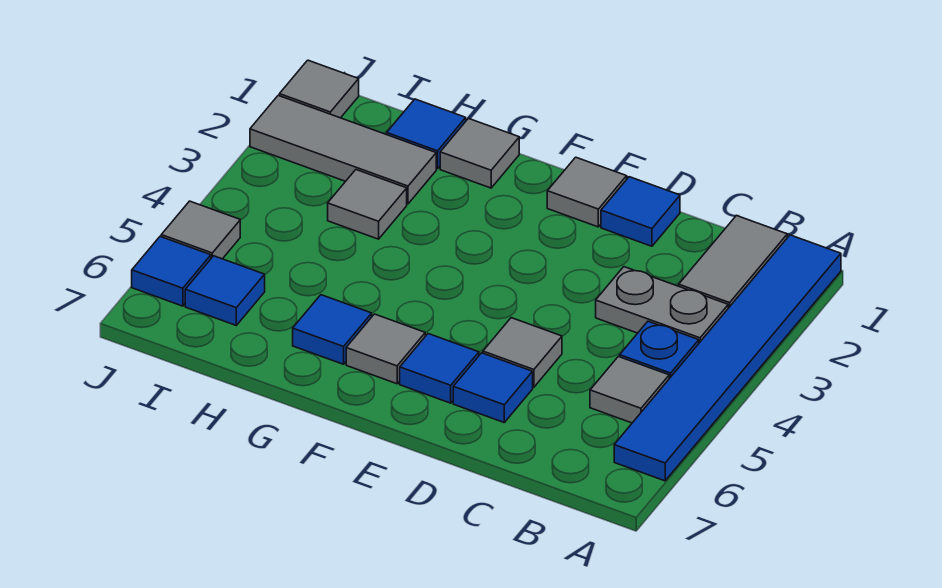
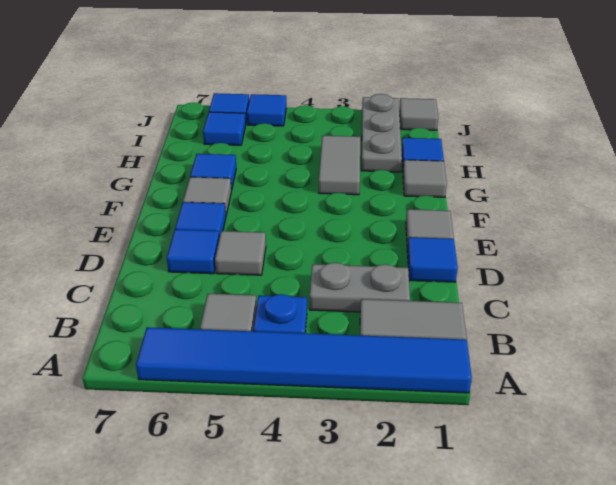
grey 1x2 plate [596,267,728,343] -> grey 1x2 plate turned to [310,263,410,312]
grey 1x3 tile [250,96,436,204] -> grey 1x3 plate [362,94,402,172]
grey 1x1 tile [328,170,407,239] -> grey 1x2 tile [319,136,360,195]
grey 1x1 tile [161,201,240,259] -> blue 1x1 tile [247,94,286,126]

